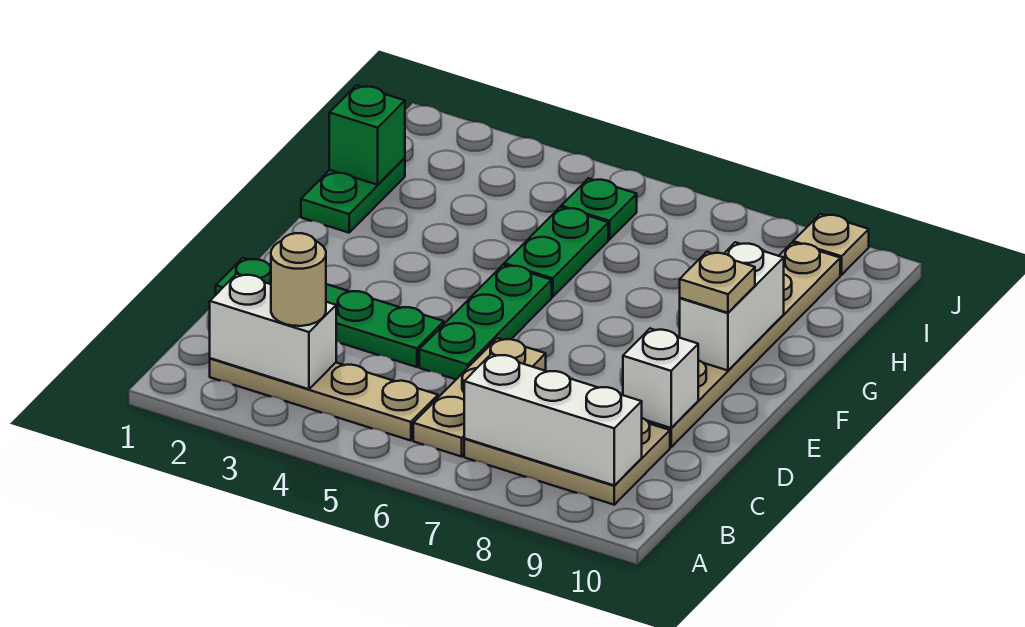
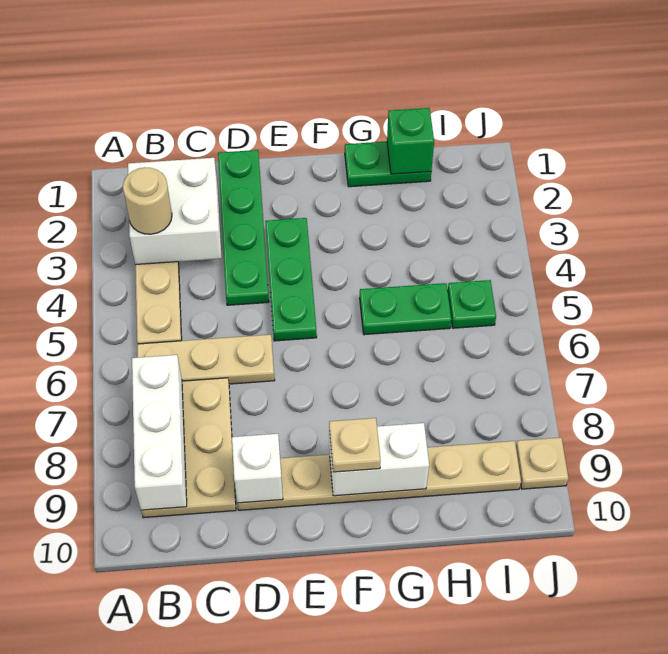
white 1x2 brick [210,274,336,389] -> white 2x2 brick [128,158,222,265]
green 1x3 plate [419,265,552,379] -> green 1x3 plate turned to [265,218,317,341]

